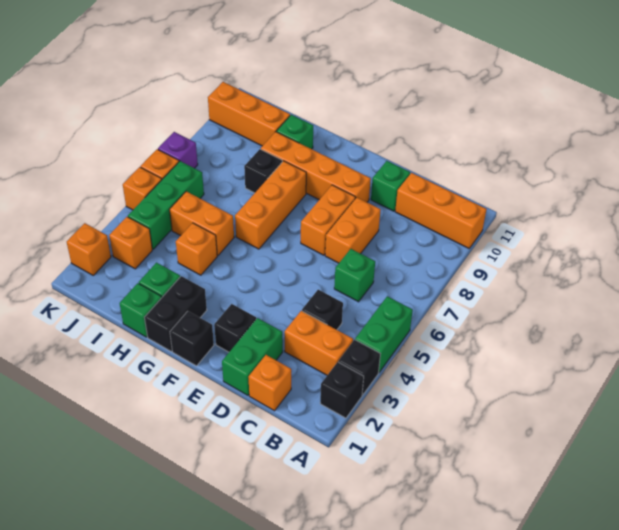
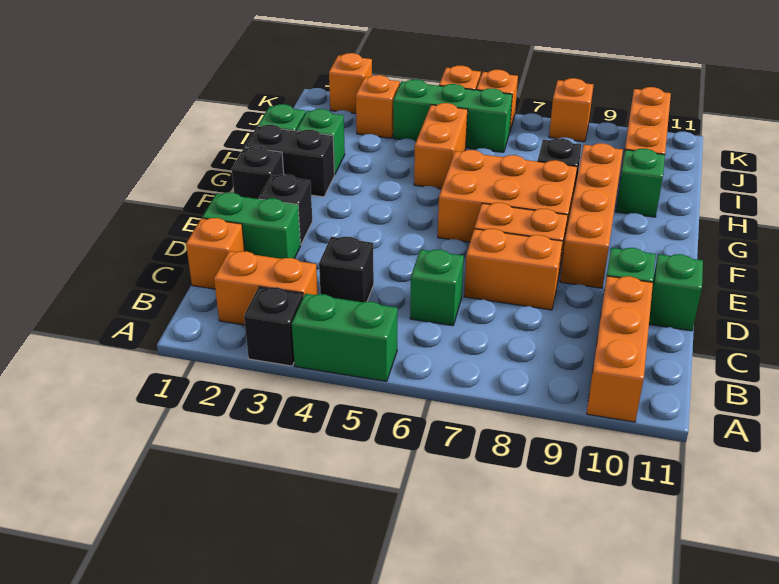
black 1x1 brick [320,362,364,418] -> none
orange 1x2 brick [285,311,353,375] -> orange 1x2 brick turned to [214,251,318,325]
none -> green 1x1 brick [649,254,703,331]
orange 1x3 brick [235,161,306,249] -> orange 2x3 brick [438,150,577,252]
orange 1x1 brick [176,223,217,275] -> orange 1x1 brick moved to [549,78,593,142]
purple 1x1 brick [158,132,198,168] -> none

